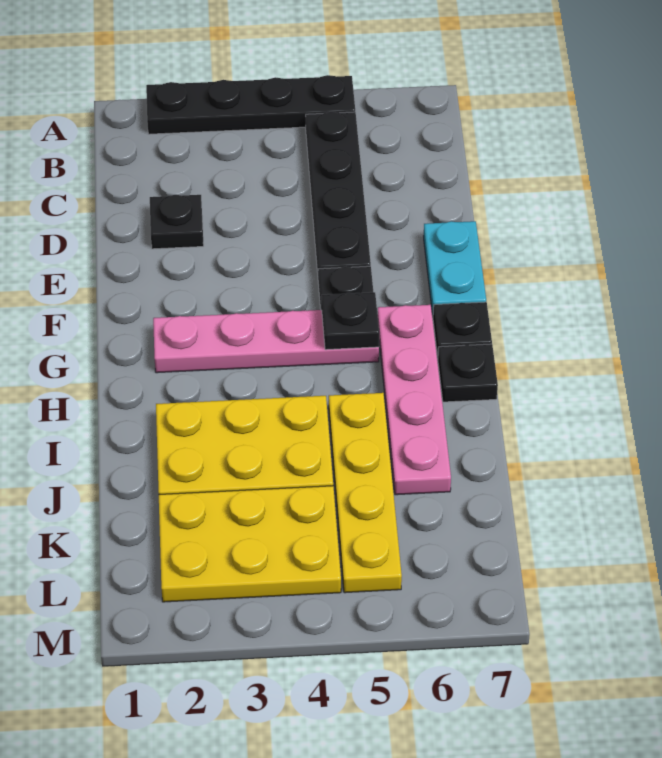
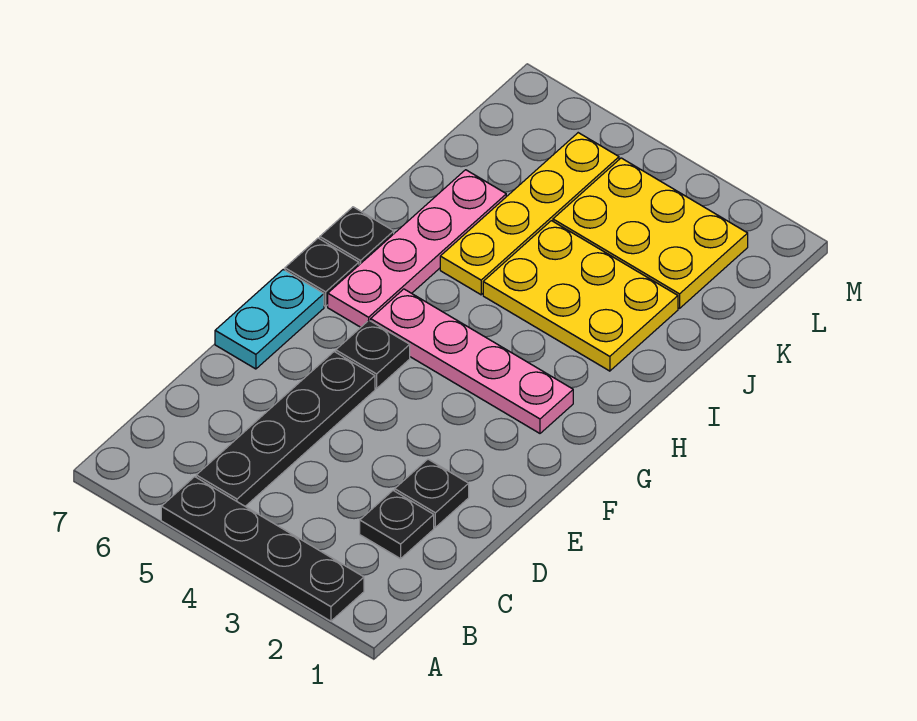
black 1x1 plate [322,292,379,350] -> black 1x1 plate moved to [360,491,434,559]

